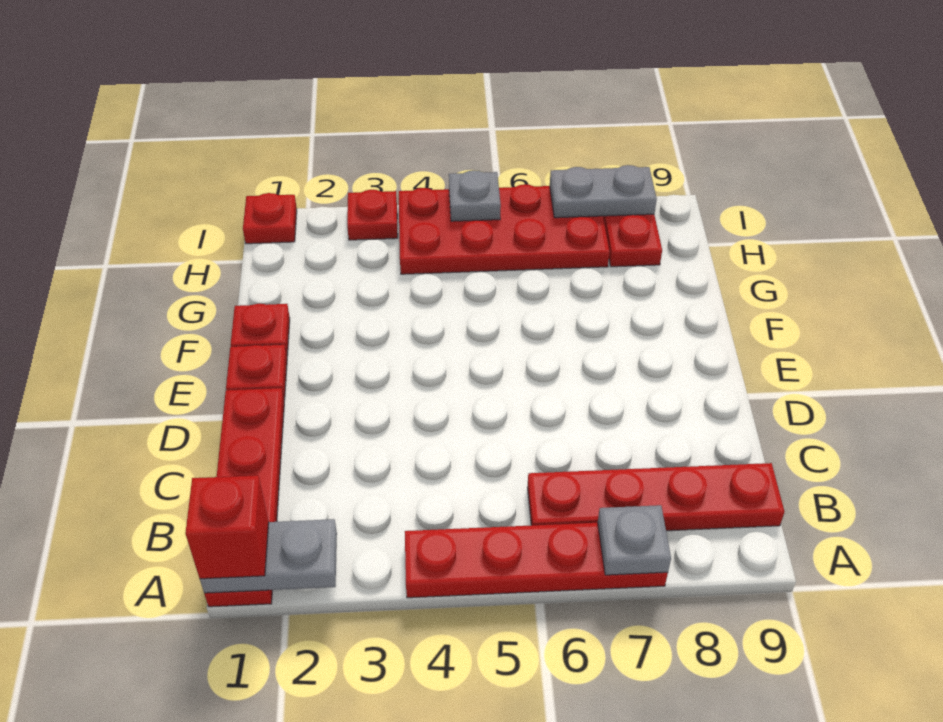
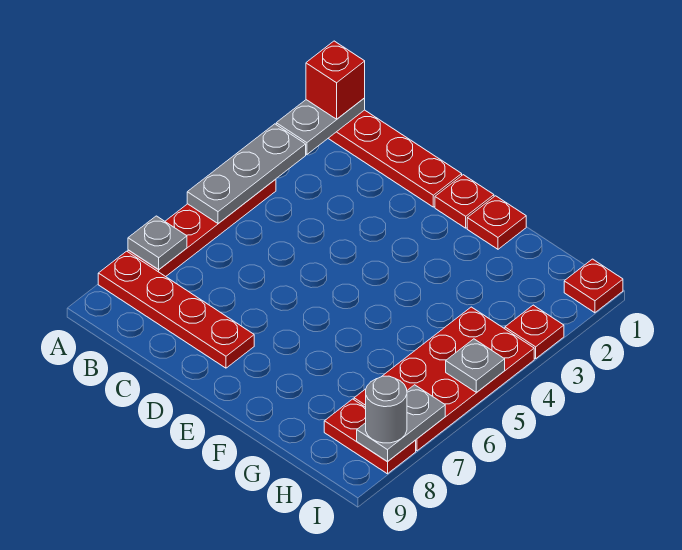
none -> grey 1x3 plate [187,124,306,223]
red 1x4 plate [527,463,785,531] -> red 1x4 plate turned to [98,251,254,368]
none -> grey 1x1 round brick [366,376,407,443]

